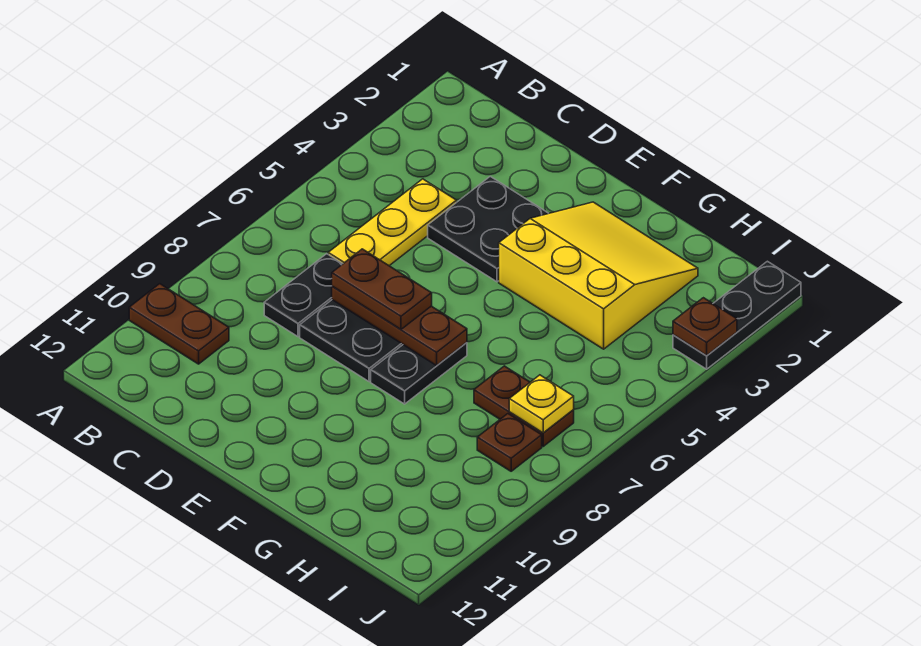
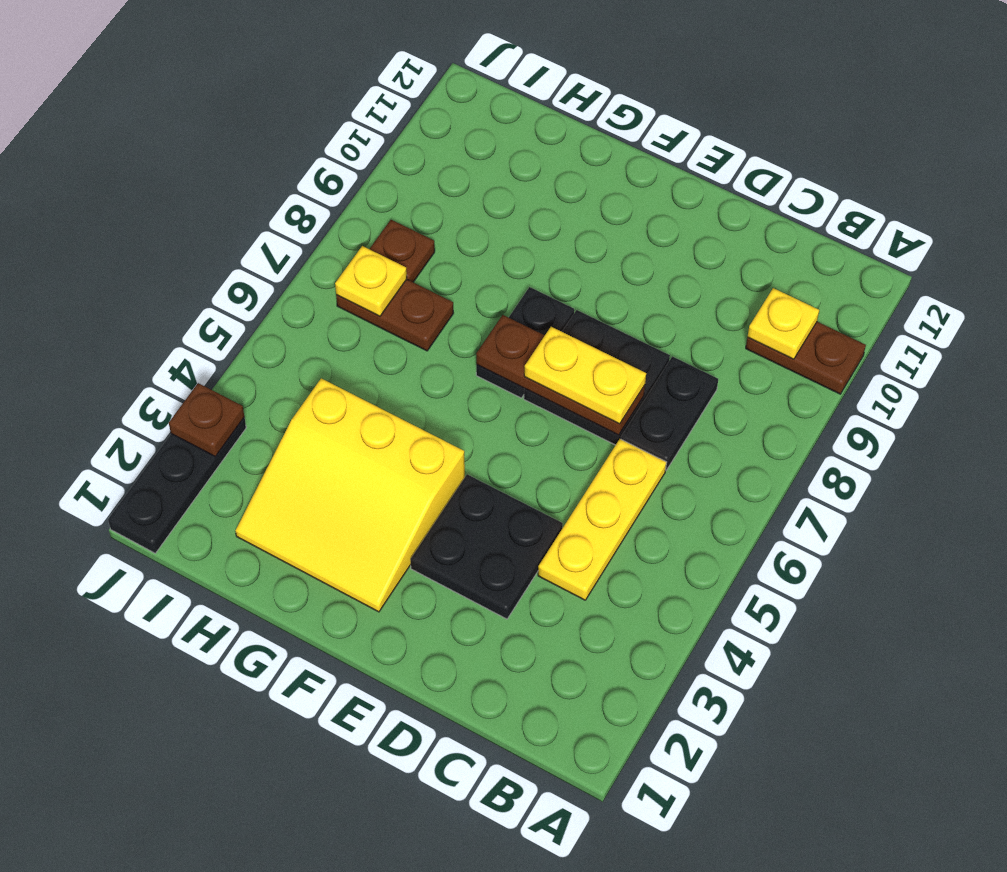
none -> yellow 1x1 plate [748,288,819,359]
brown 1x2 plate [332,249,432,329] -> yellow 1x2 plate [524,327,646,424]

